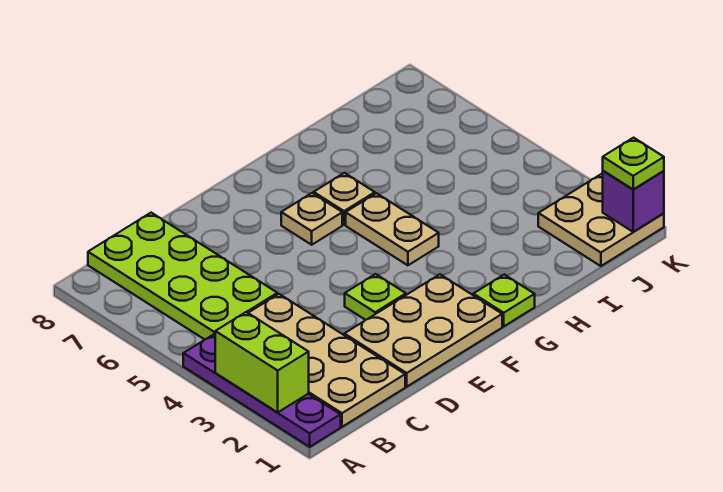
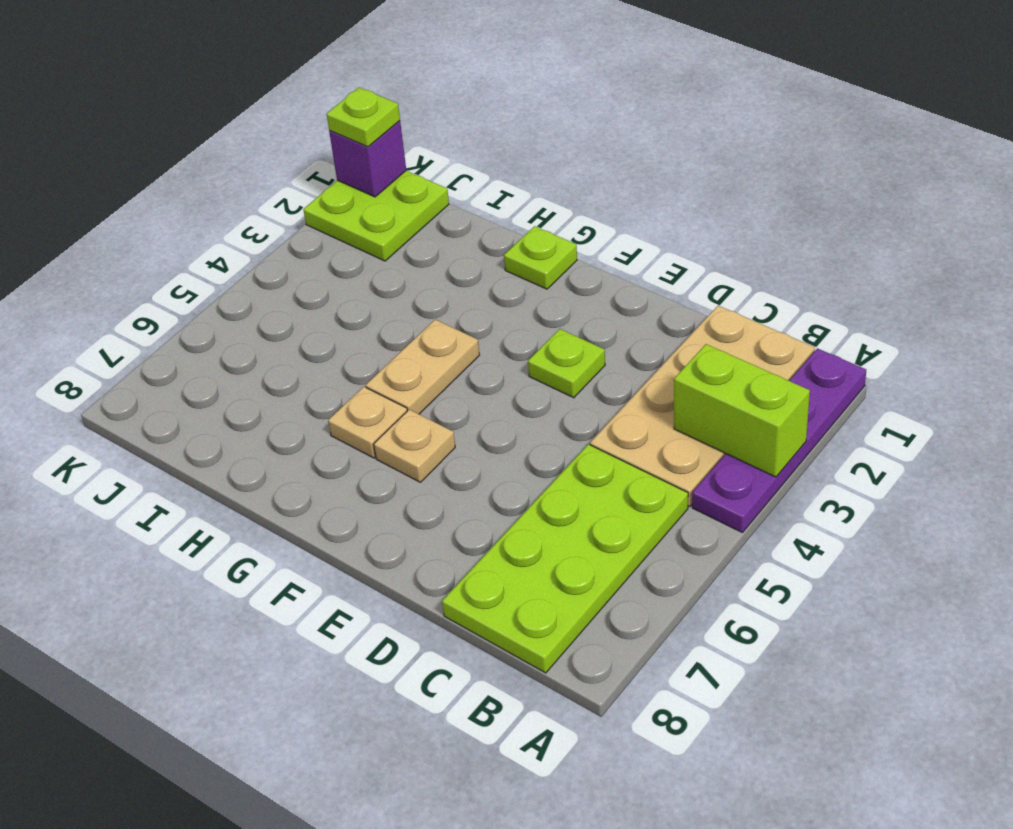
lime 1x2 brick [215,312,309,413] -> lime 1x2 brick turned to [674,344,810,477]
tan 2x3 plate [344,274,502,387] -> none
tan 2x2 plate [538,174,664,266] -> lime 2x2 plate [303,171,449,261]

